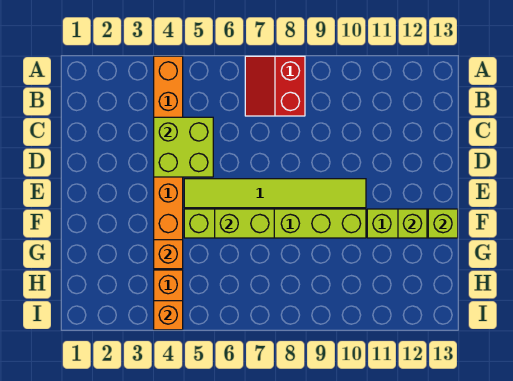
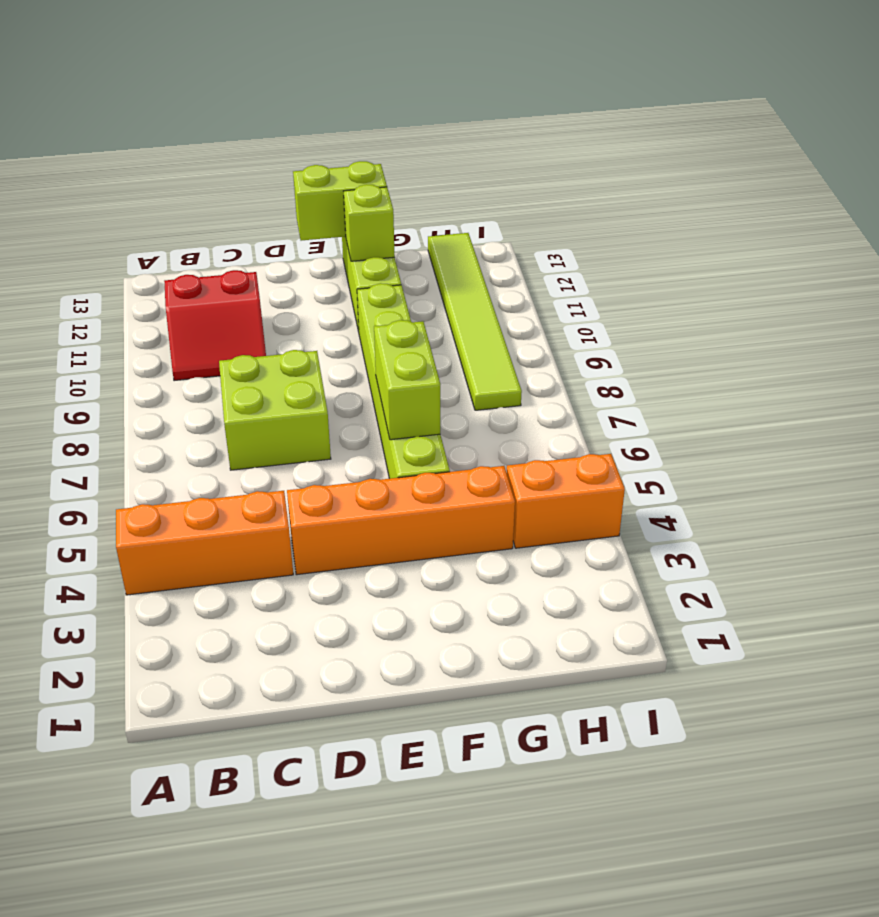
red 2x2 slope [245,56,305,116] -> red 2x2 slope moved to [164,270,266,381]
lime 2x2 brick [154,117,213,177] -> lime 2x2 brick moved to [219,350,331,470]
lime 1x6 tile [184,179,366,208] -> lime 1x6 tile moved to [428,233,522,410]
lime 1x1 brick [428,209,458,238] -> lime 1x2 brick [293,161,387,241]
orange 1x1 brick [154,240,183,269] -> none
orange 1x1 brick [154,301,183,330] -> none

